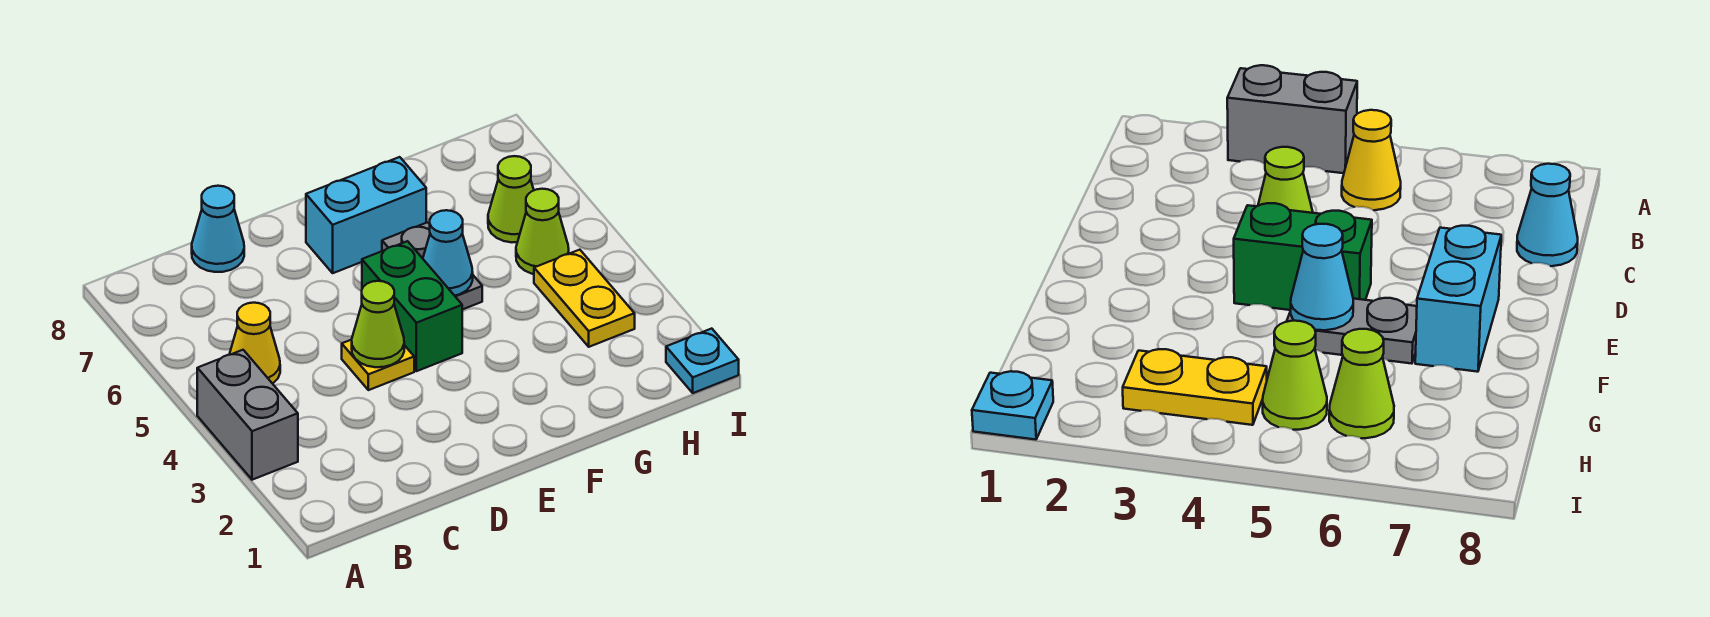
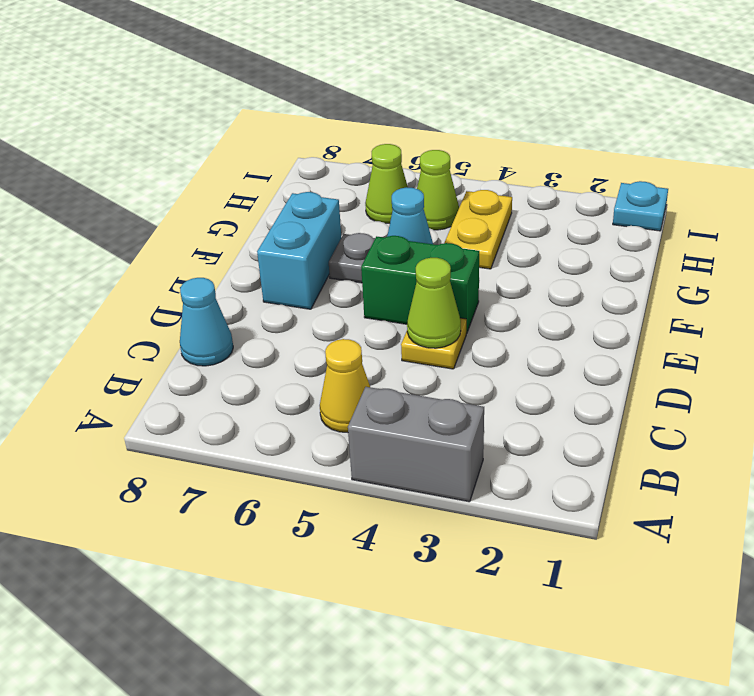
yellow 1x2 plate [534,250,635,347] -> yellow 1x2 plate turned to [444,190,512,269]

